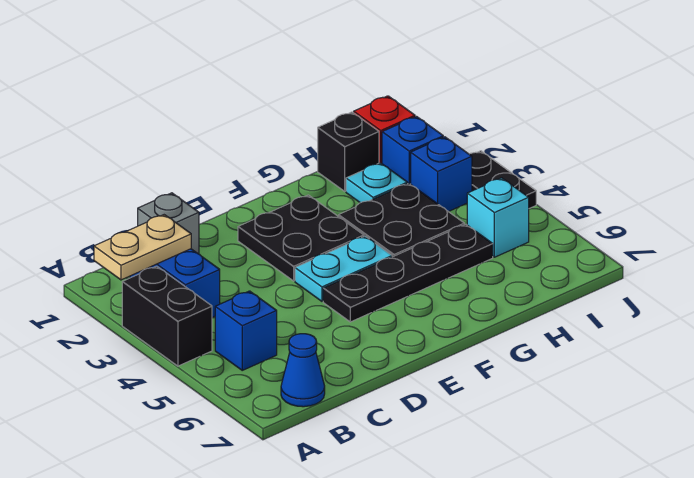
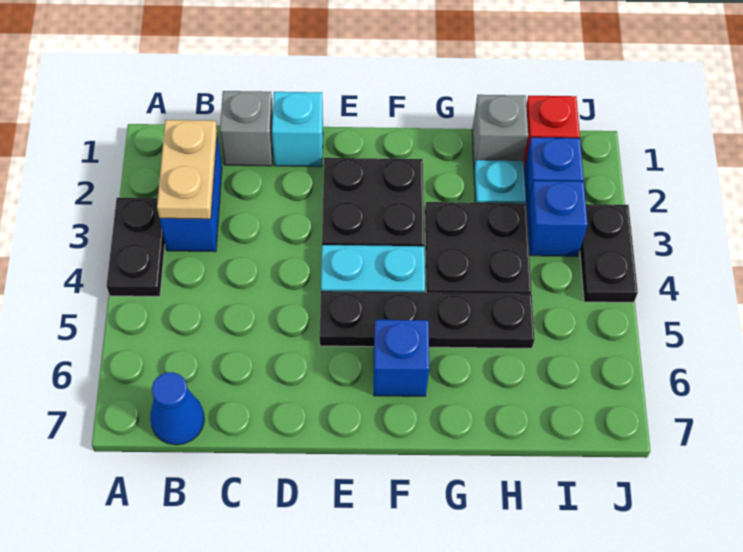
tan 1x2 plate [94,215,191,280] -> tan 1x2 plate turned to [157,120,217,219]
black 1x2 brick [122,266,212,366] -> black 1x2 plate [107,198,165,297]
blue 1x1 brick [215,291,277,370] -> blue 1x1 brick moved to [374,320,429,396]
black 1x1 brick [318,112,379,191] -> grey 1x1 brick [472,95,528,167]
cyan 1x1 brick [467,178,529,257] -> cyan 1x1 brick moved to [272,92,323,167]

